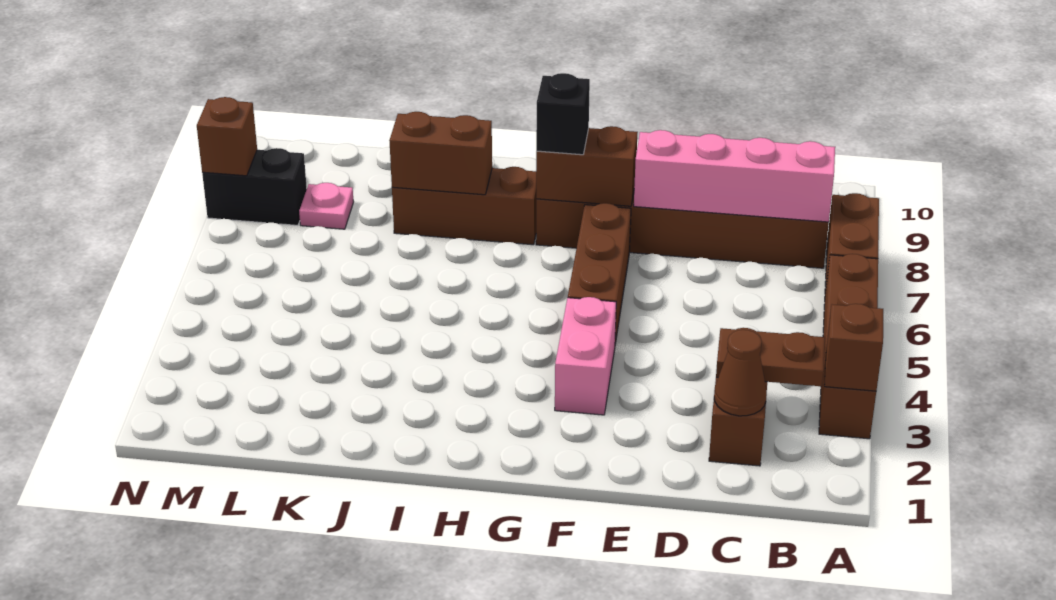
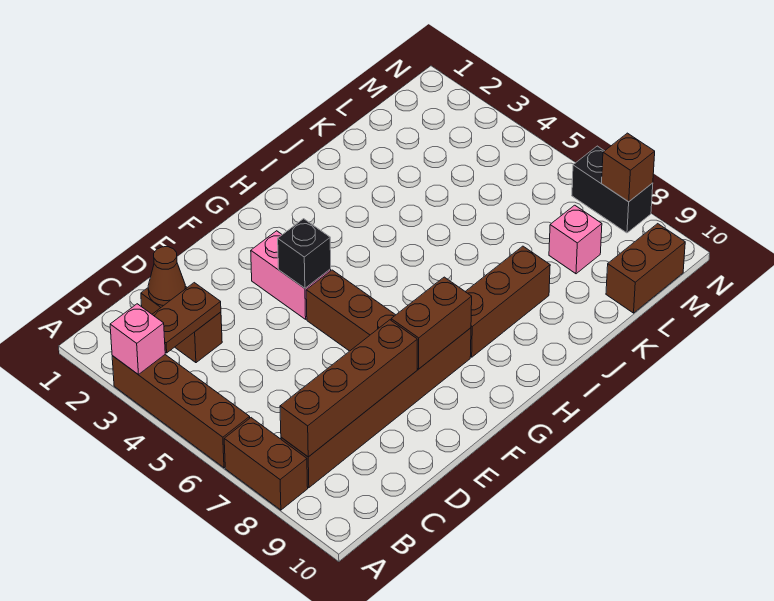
brown 1x1 brick [824,304,883,391] -> pink 1x1 brick [110,304,165,375]
pink 1x4 brick [634,130,835,222] -> brown 1x4 brick [280,320,417,457]
black 1x1 brick [536,73,590,155] -> black 1x1 brick moved to [278,219,331,288]
brown 1x2 brick [389,112,492,195] -> brown 1x2 brick moved to [606,224,685,313]
pink 1x1 plate [299,183,354,229] -> pink 1x1 brick [549,205,602,274]
black 1x2 brick [202,148,307,225] -> black 1x2 brick turned to [572,146,653,233]

